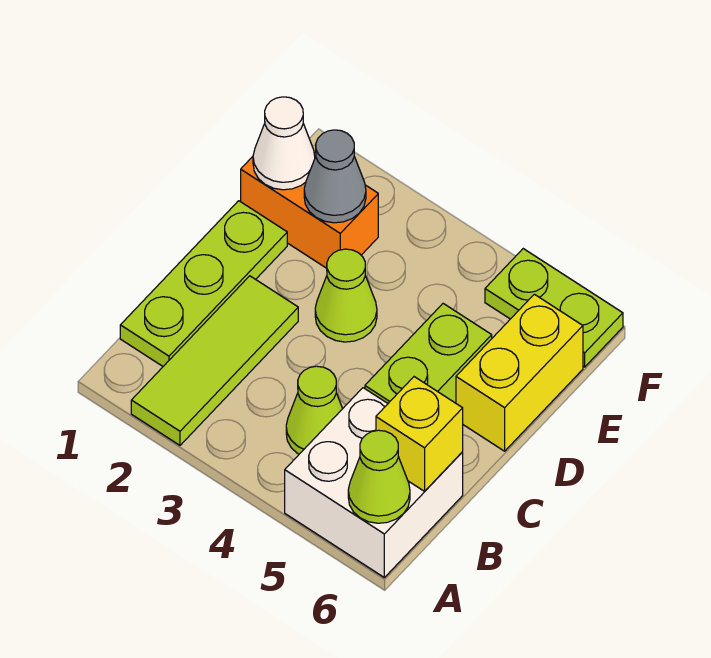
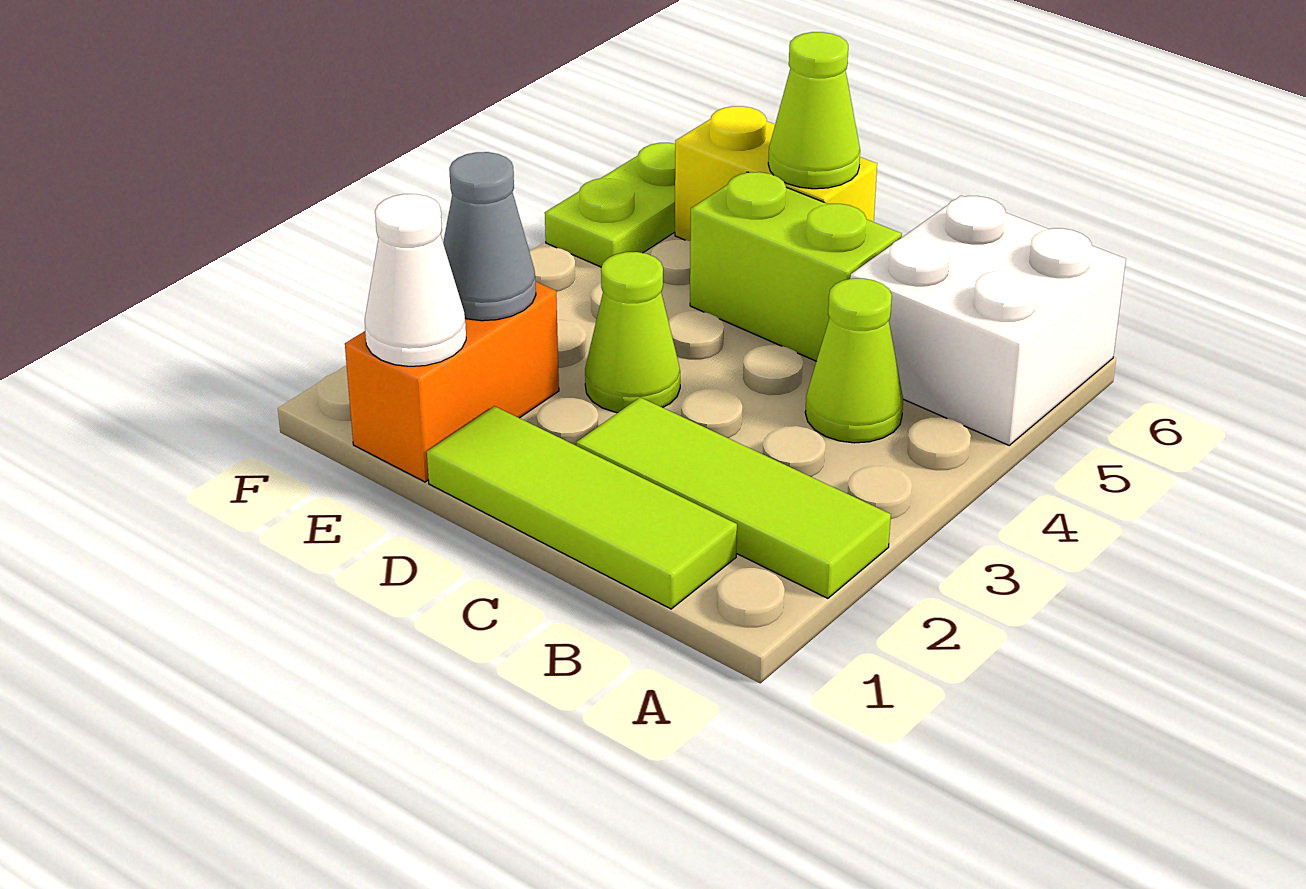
lime 1x1 cone [348,430,410,523] -> lime 1x1 cone moved to [768,32,860,189]
lime 1x3 plate [120,201,287,366] -> lime 1x3 tile [427,406,737,609]
yellow 1x1 brick [376,377,463,491] -> none

